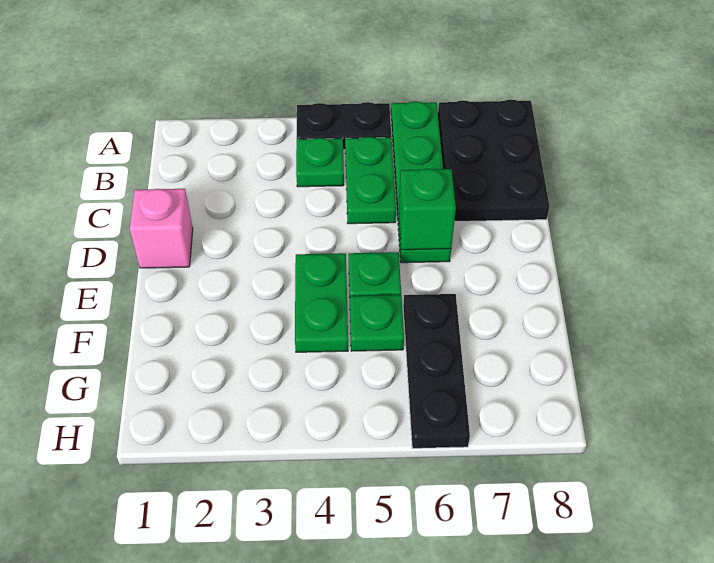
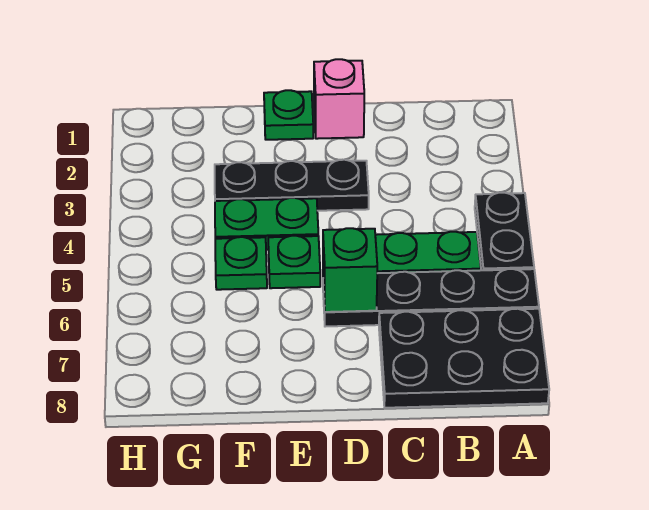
green 1x4 plate [391,101,451,263] -> black 1x4 plate [323,269,539,327]
green 1x1 plate [296,138,344,187] -> green 1x1 plate moved to [264,90,313,140]
black 1x3 plate [403,294,470,448] -> black 1x3 plate moved to [215,160,369,211]

